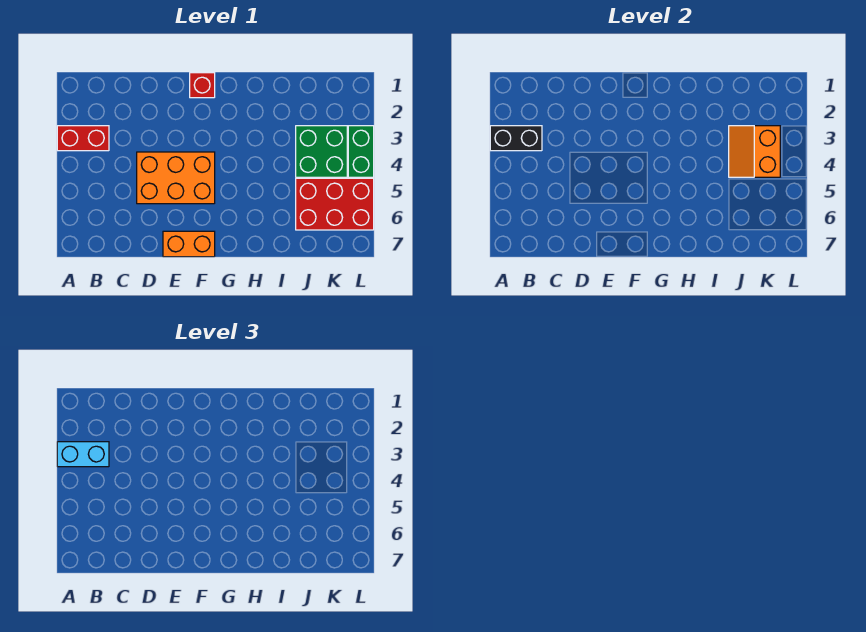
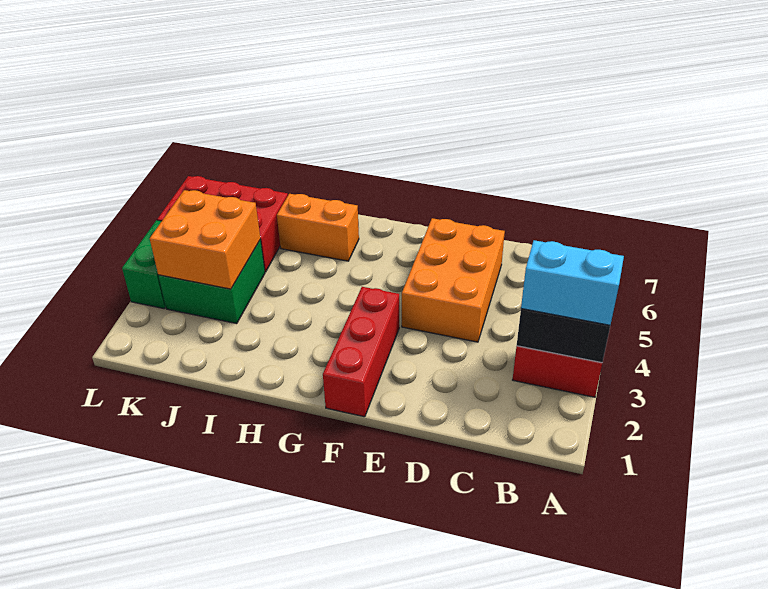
orange 2x3 brick [137,152,215,204] -> orange 2x3 brick turned to [402,218,505,342]
orange 1x2 brick [163,231,215,257] -> orange 1x2 brick moved to [277,194,359,261]
red 1x1 brick [190,73,215,98] -> red 1x3 brick [323,287,399,417]
orange 2x2 slope [729,126,780,177] -> orange 2x2 brick [150,190,260,289]

